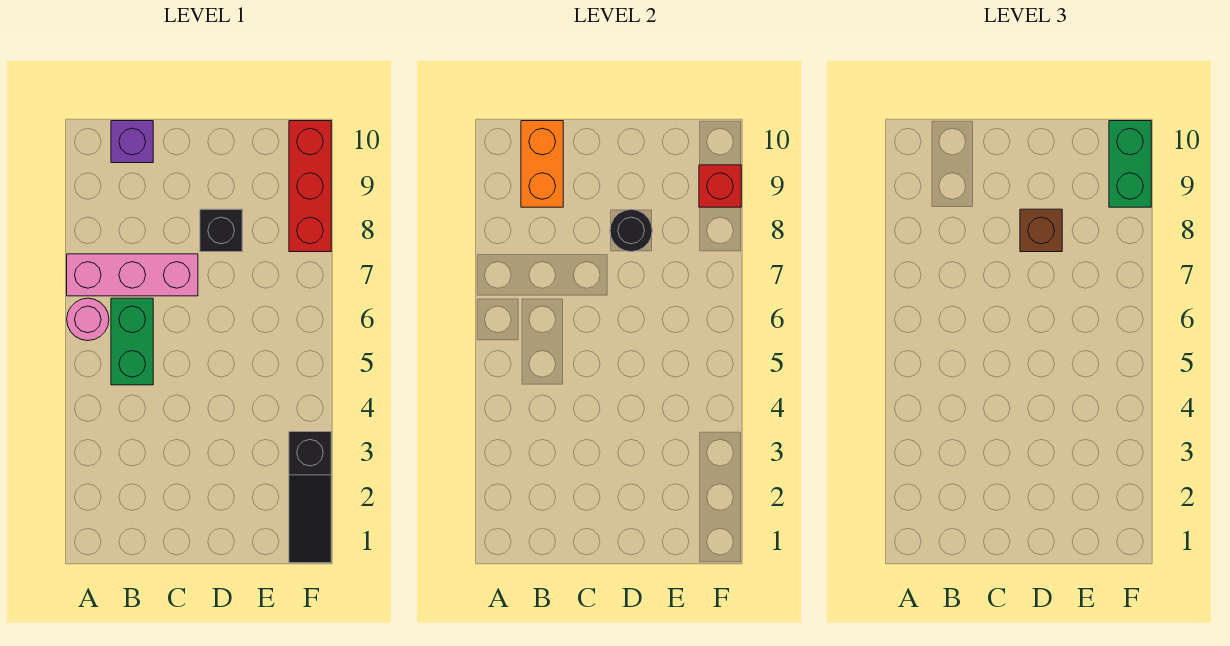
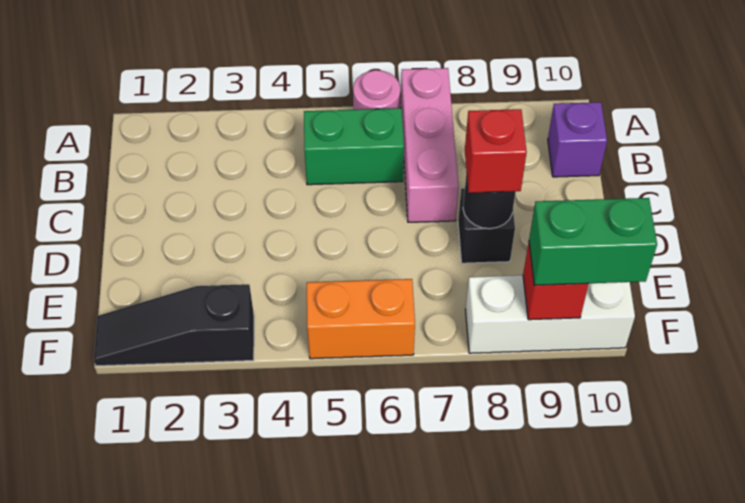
orange 1x2 brick [521,121,563,207] -> orange 1x2 brick moved to [307,279,415,359]
brown 1x1 brick [1020,209,1062,252] -> red 1x1 brick [465,109,527,193]
red 1x3 brick [289,121,331,252] -> white 1x3 brick [465,275,635,353]

